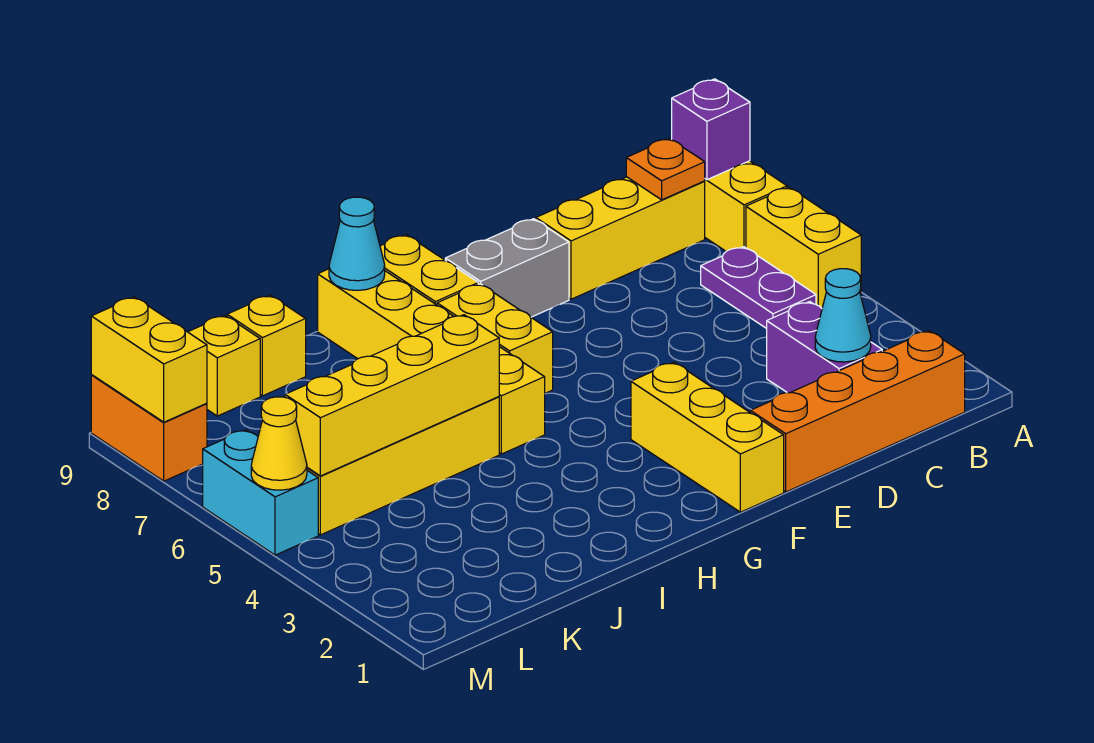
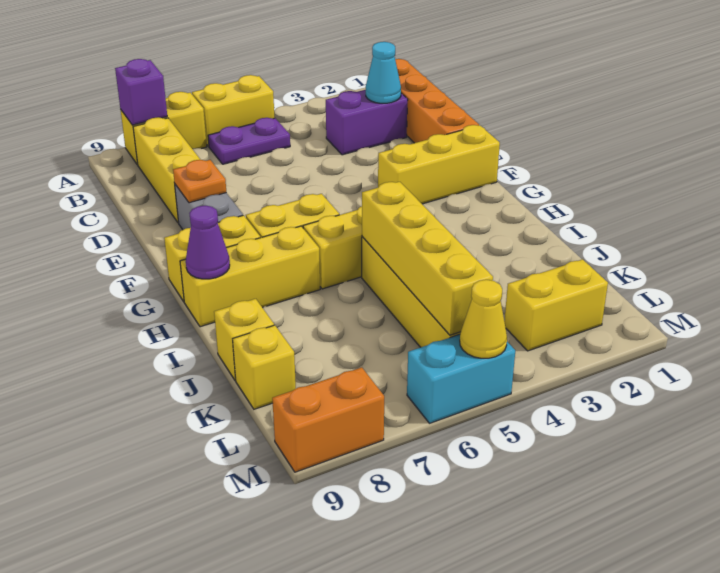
orange 1x1 plate [626,138,705,200] -> orange 1x1 plate moved to [173,160,226,203]
cyan 1x1 cone [329,197,385,290] -> purple 1x1 cone [186,206,230,279]
yellow 1x2 brick [91,297,207,422] -> yellow 1x2 brick moved to [504,259,608,351]

